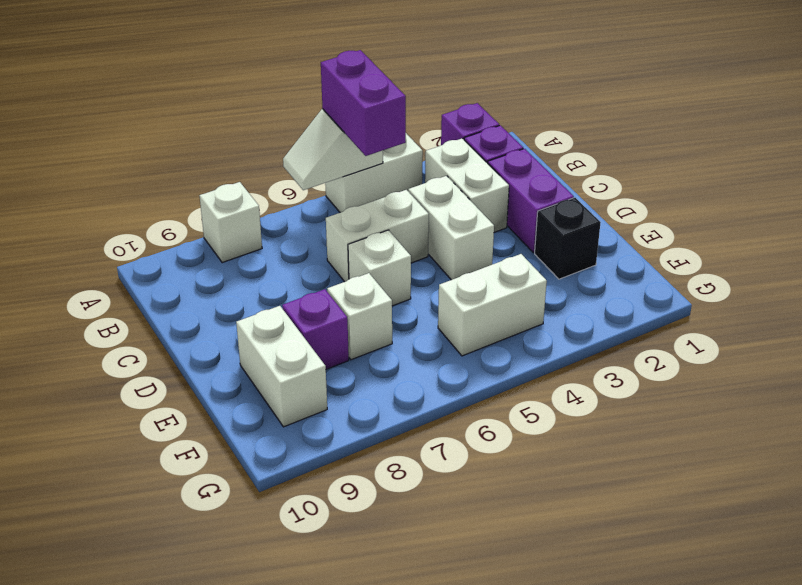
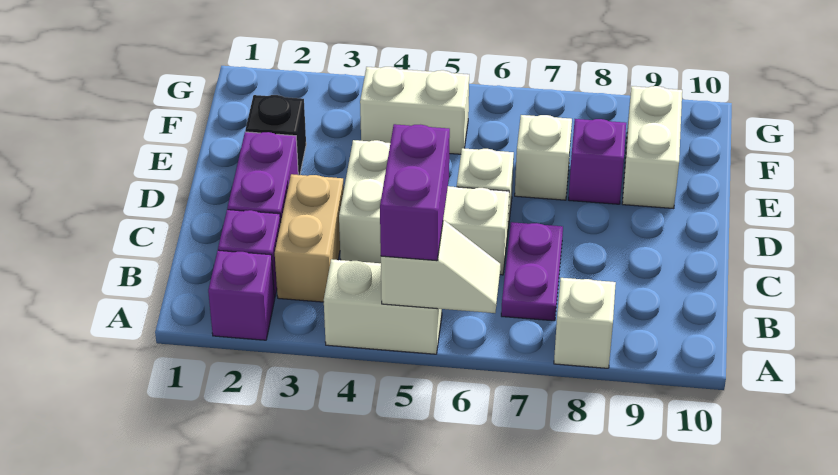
white 1x2 brick [425,138,509,232] -> tan 1x2 brick [275,174,344,302]
none -> purple 1x2 plate [501,222,563,321]

